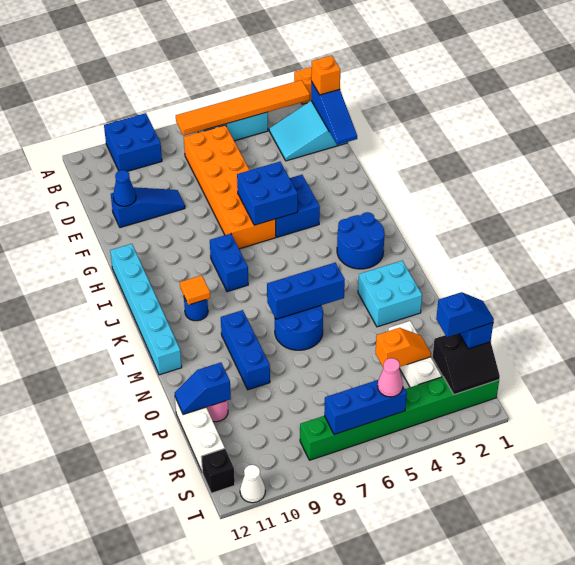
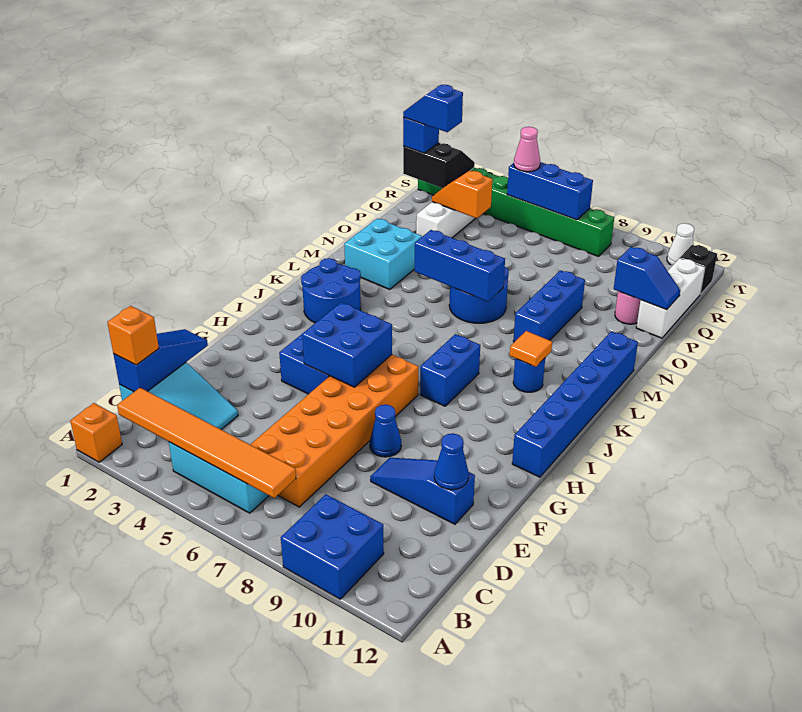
none -> blue 1x1 cone [370,405,401,457]
cyan 1x6 brick [110,244,182,375] -> blue 1x6 brick [512,331,638,477]

